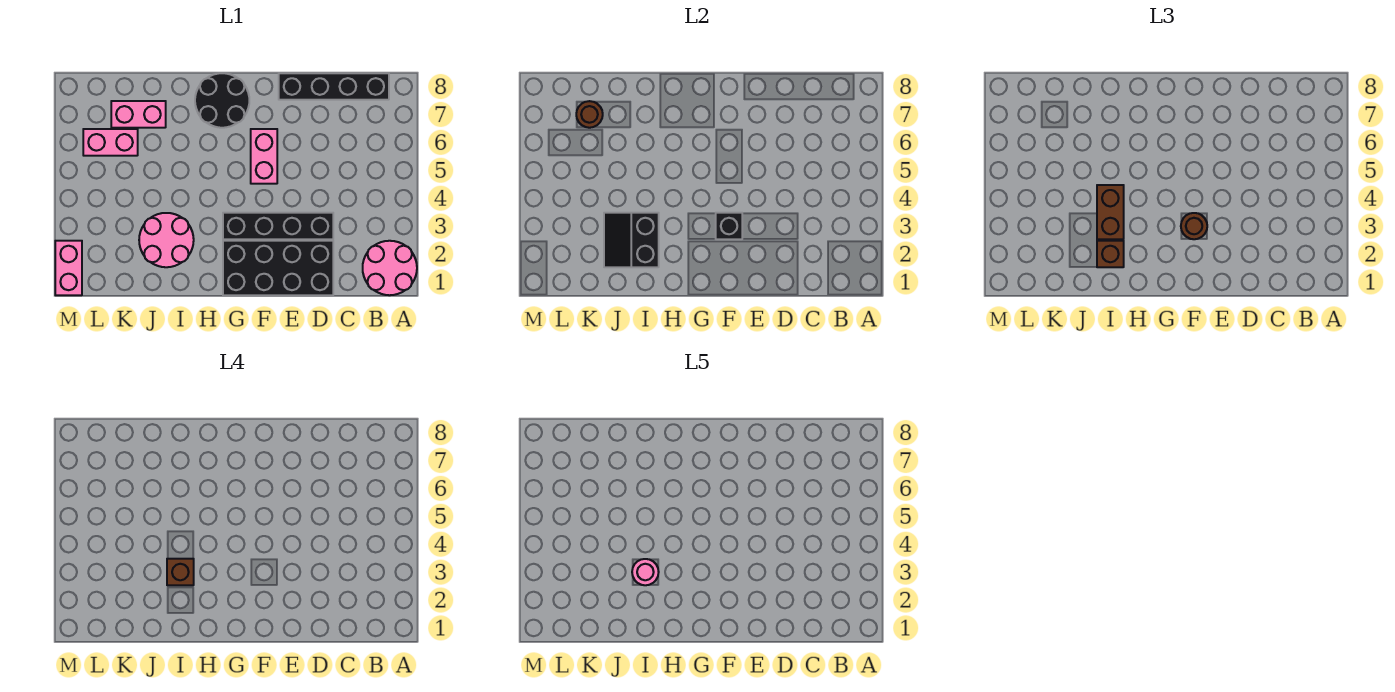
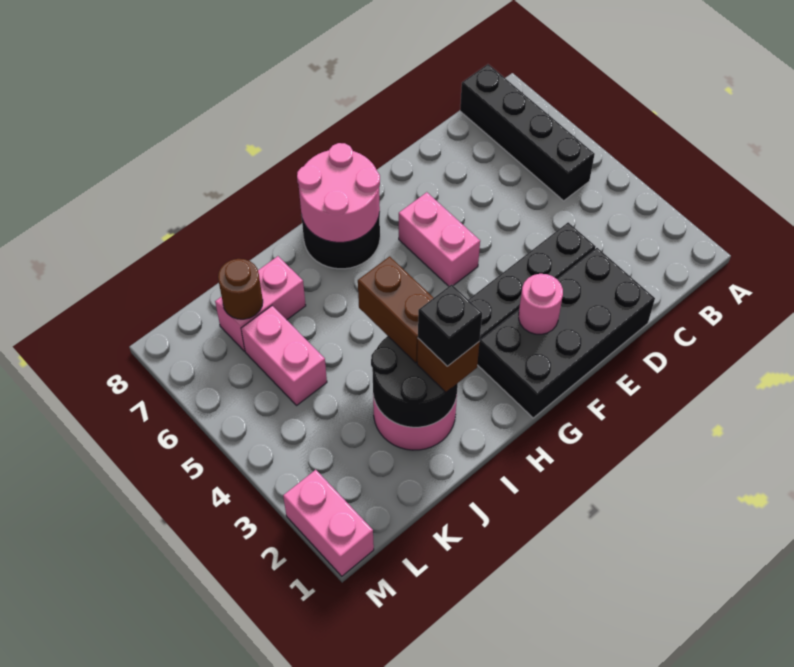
pink 2x2 round brick [363,241,417,295] -> pink 2x2 round brick moved to [297,143,380,242]
black 1x4 brick [279,73,389,100] -> black 1x4 brick turned to [460,64,595,201]
black 1x1 brick [716,213,742,239] -> black 1x1 brick moved to [418,284,482,366]
brown 1x1 round brick [1181,213,1207,239] -> none
black 2x2 slope [604,213,659,267] -> black 2x2 round brick [371,336,458,427]
brown 1x1 brick [167,559,194,585] -> none
pink 1x1 round brick [632,559,659,585] -> pink 1x1 round brick moved to [519,274,563,334]
pink 1x2 brick [83,129,138,156] -> pink 1x2 brick turned to [241,306,327,405]

